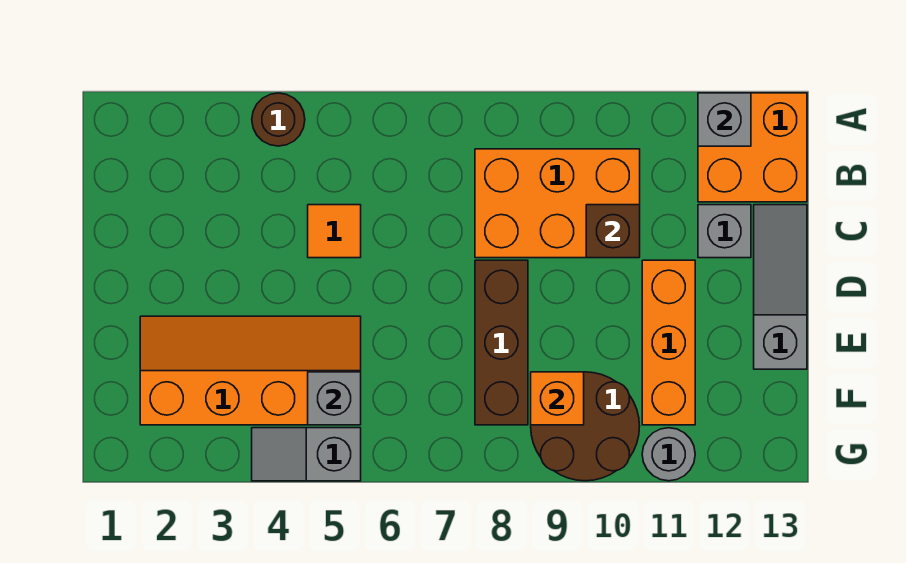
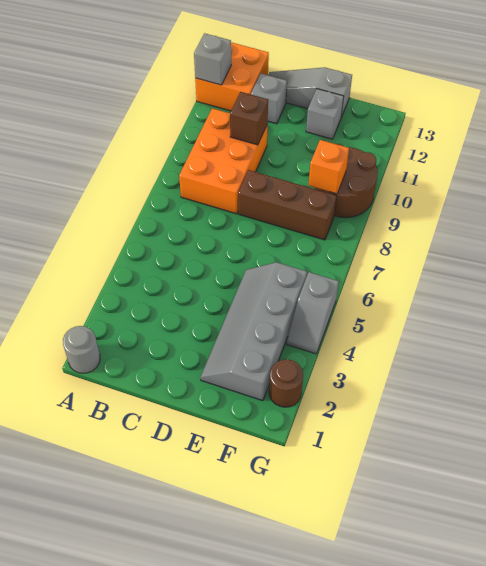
brown 1x1 round brick [252,93,305,146] -> brown 1x1 round brick moved to [269,359,303,407]
orange 1x1 tile [308,205,361,258] -> none
orange 1x3 brick [642,260,695,425] -> none
orange 2x4 slope [140,316,361,425] -> grey 2x4 slope [200,262,307,401]
grey 1x1 brick [308,372,361,425] -> grey 1x1 brick moved to [306,89,344,139]
grey 1x1 round brick [642,428,695,481] -> grey 1x1 round brick moved to [63,326,100,373]

